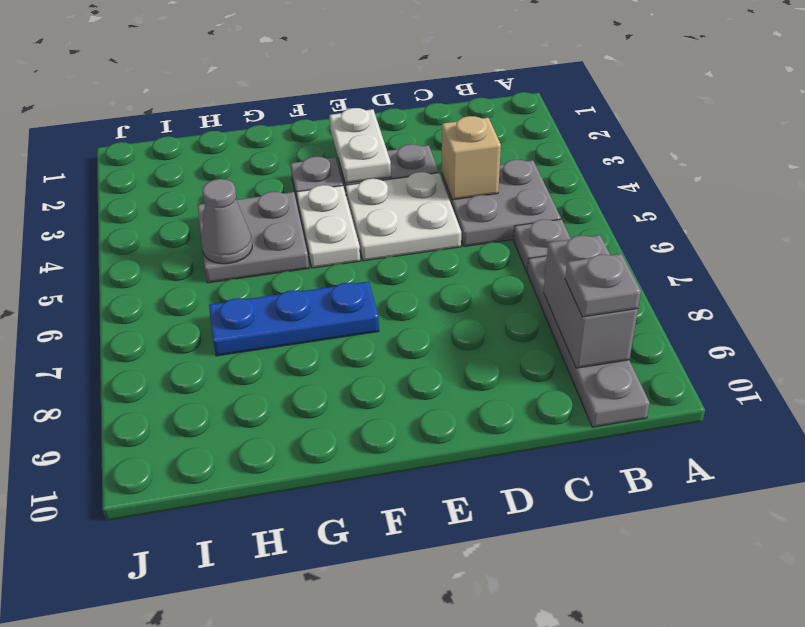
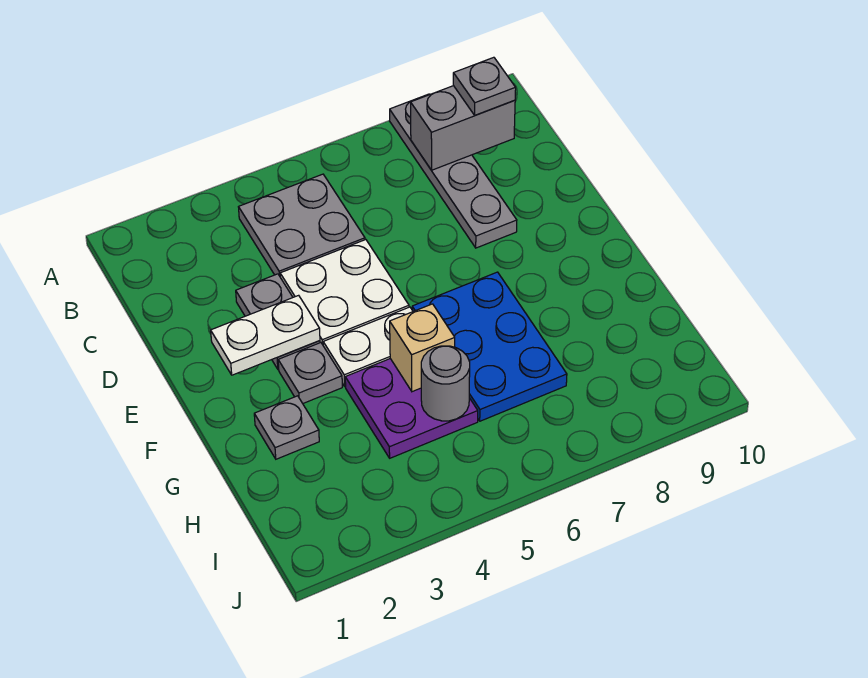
grey 1x1 plate [514,219,571,272] -> grey 1x1 plate moved to [254,396,319,459]
grey 1x4 plate [527,256,650,427] -> grey 1x4 plate turned to [390,94,517,248]
tan 1x1 brick [442,116,501,200] -> tan 1x1 brick moved to [390,304,455,392]
blue 1x3 plate [209,282,379,356] -> blue 2x3 plate [412,272,567,421]
grey 2x2 plate [197,192,309,283] -> purple 2x2 plate [345,359,478,458]
grey 1x1 cone [201,179,252,264] -> grey 1x1 round brick [421,346,470,421]

